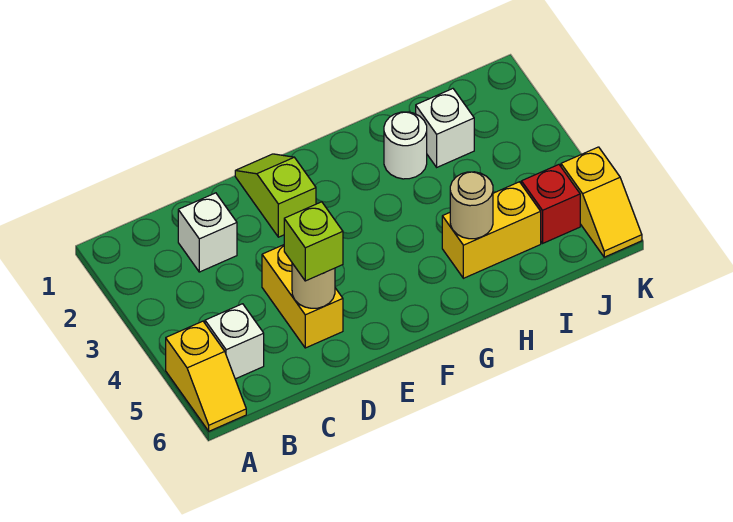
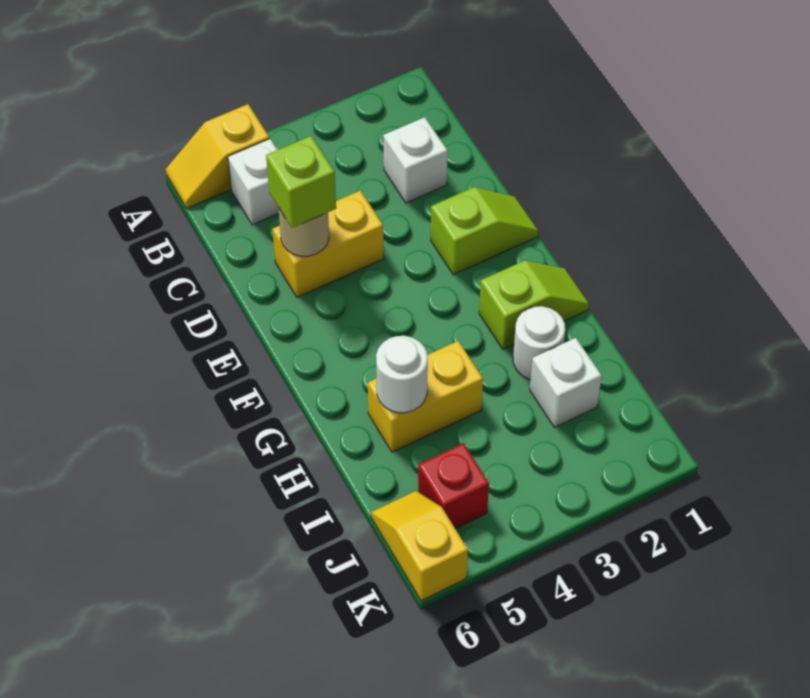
none -> lime 1x2 slope [479,261,589,349]
yellow 1x2 brick [442,182,541,278] -> yellow 1x2 brick turned to [368,341,483,452]
tan 1x1 round brick [450,172,493,239] -> white 1x1 round brick [376,336,428,413]
yellow 1x2 slope [561,147,642,257] -> yellow 1x2 slope turned to [371,491,468,601]

